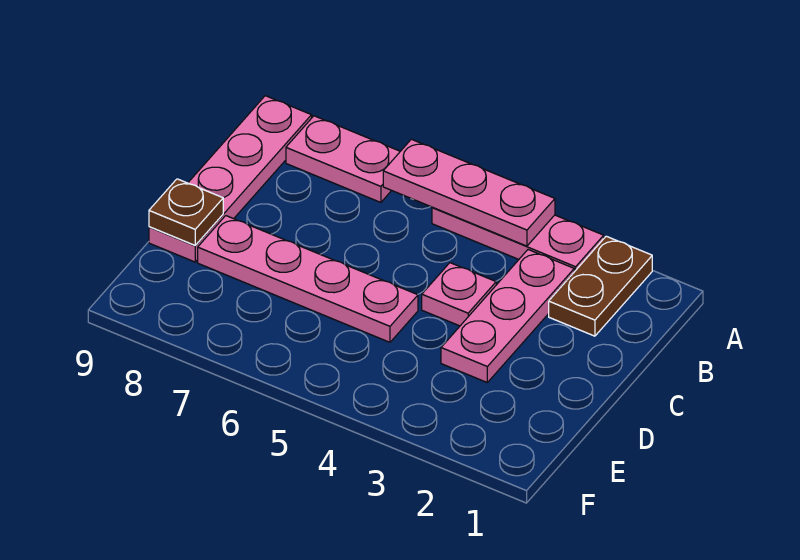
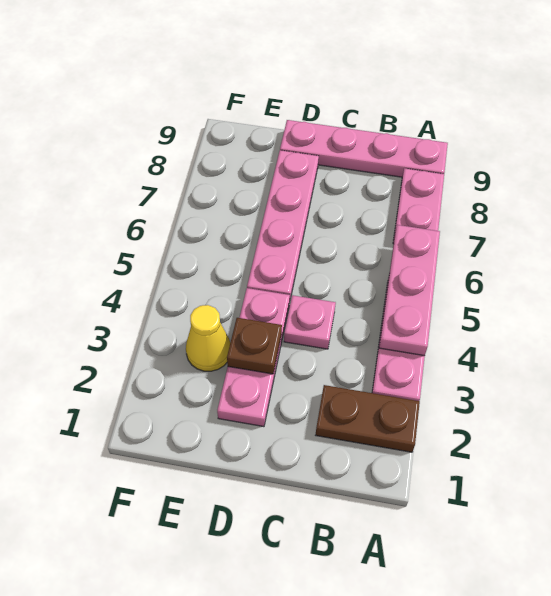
pink 1x3 plate [441,250,574,382] -> pink 1x3 plate turned to [217,288,290,427]
brown 1x1 plate [149,179,223,245] -> brown 1x1 plate moved to [227,318,282,374]
none -> yellow 1x1 cone [186,305,230,371]

